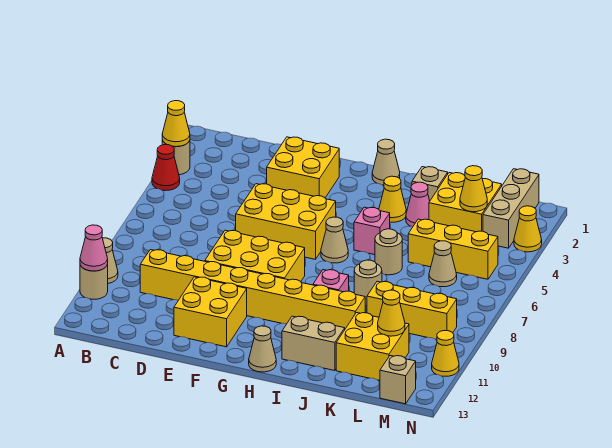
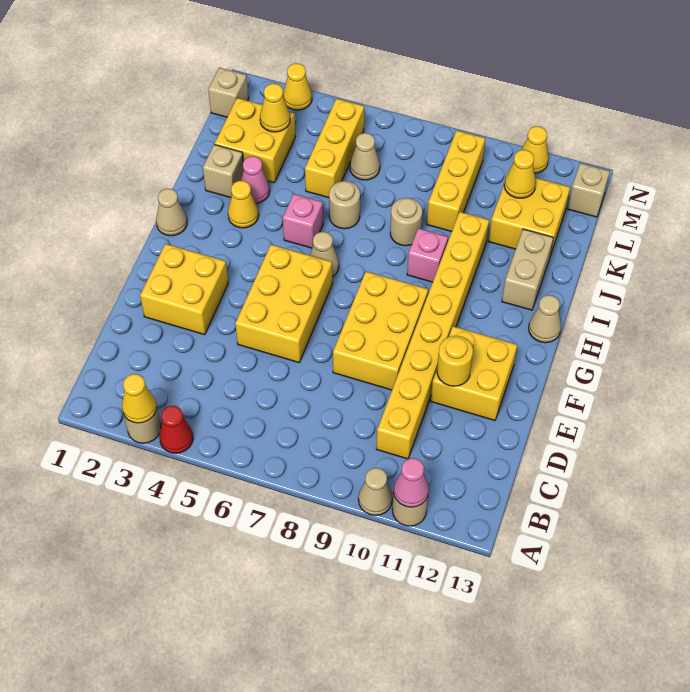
none -> yellow 1x1 round brick [437,336,473,386]
tan 1x3 brick [483,169,539,248] -> tan 1x1 brick [208,68,249,117]

